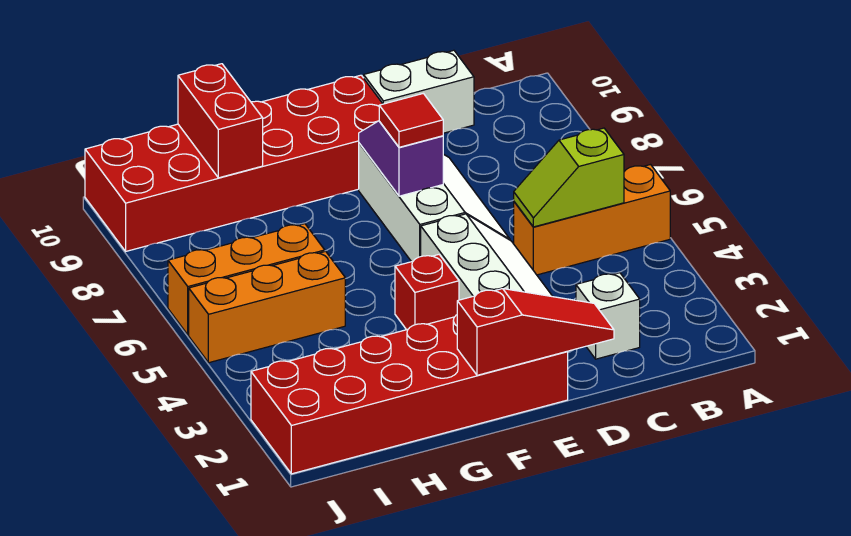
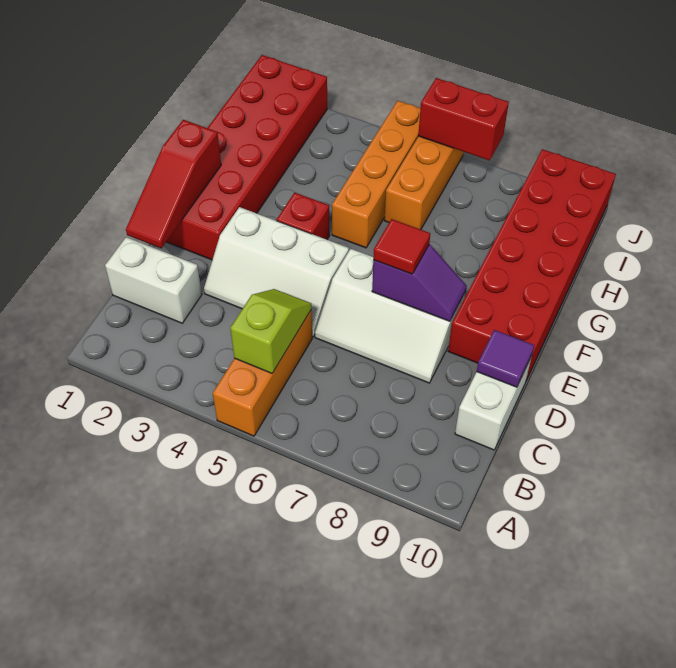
white 1x1 brick [576,273,640,359] -> white 1x2 brick [105,237,202,323]
none -> purple 1x1 tile [477,330,534,387]
orange 1x3 brick [189,251,345,363] -> orange 1x4 brick [332,101,420,248]
red 1x2 brick [178,64,263,178] -> red 1x2 brick moved to [418,78,509,160]

